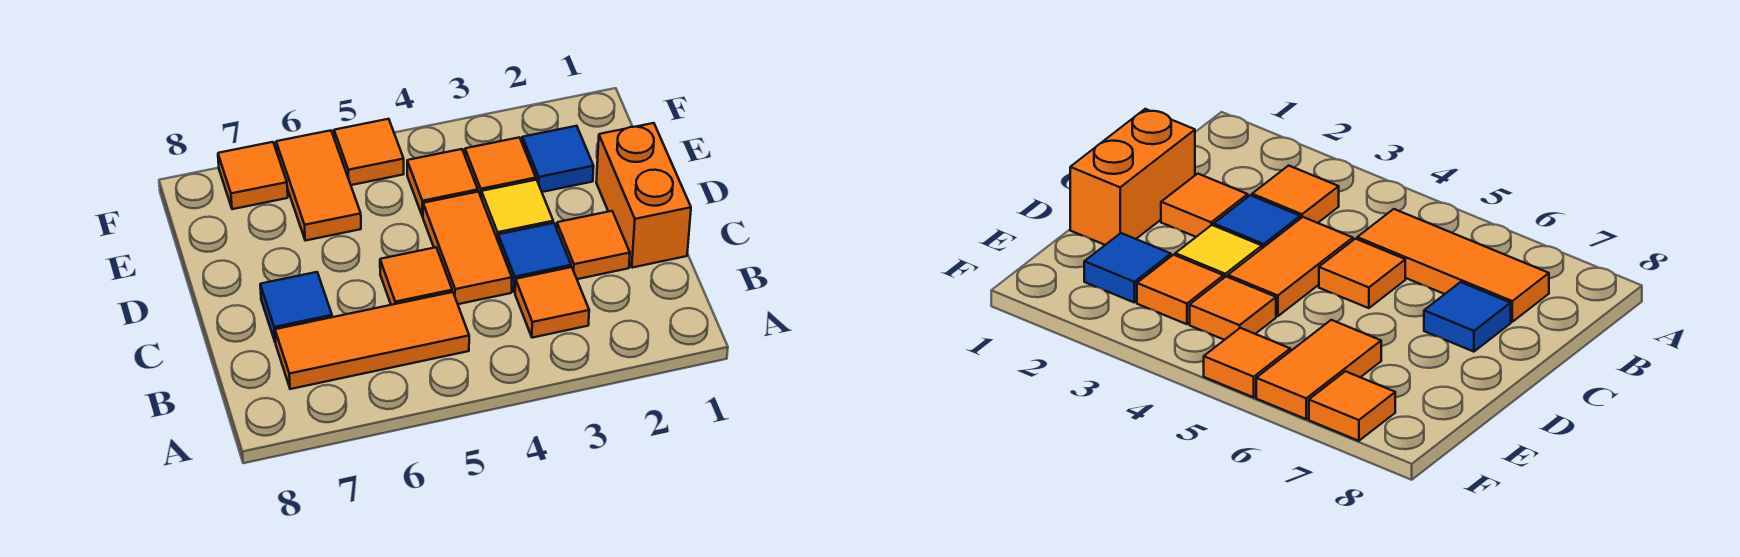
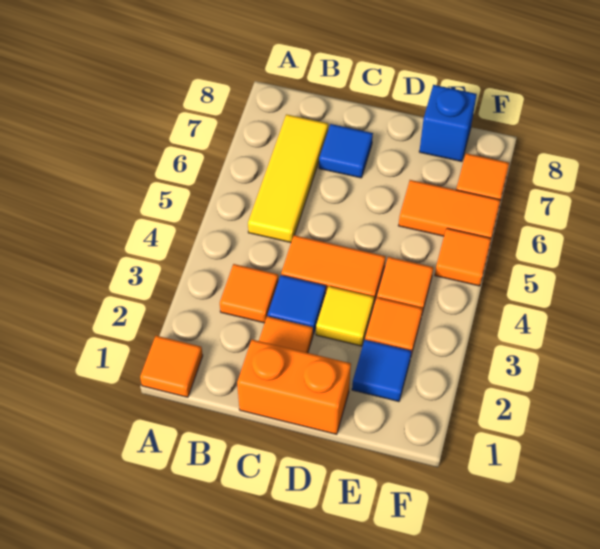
orange 1x3 tile [275,292,469,389] -> yellow 1x3 tile [248,114,328,243]
orange 1x1 tile [380,247,452,305] -> orange 1x1 tile moved to [140,336,203,397]
none -> blue 1x1 brick [419,85,477,162]

